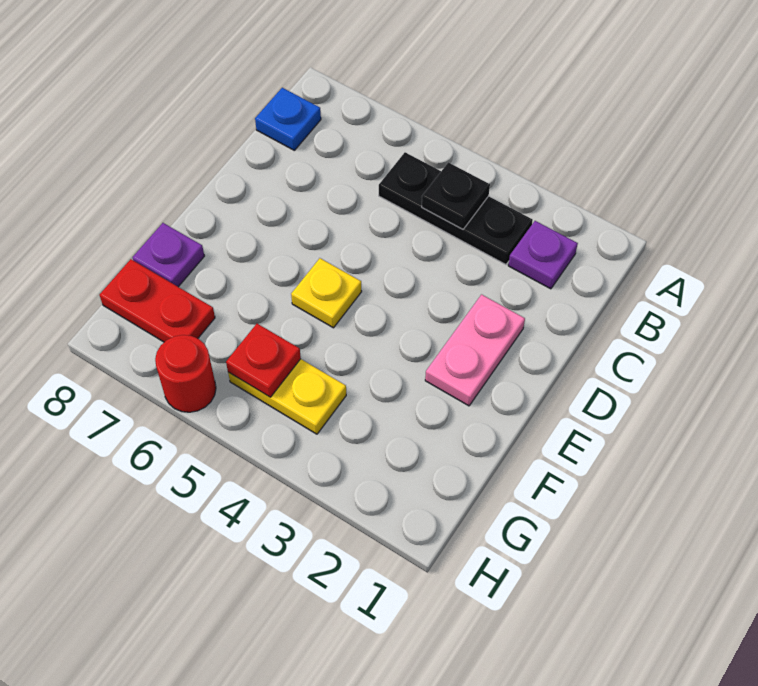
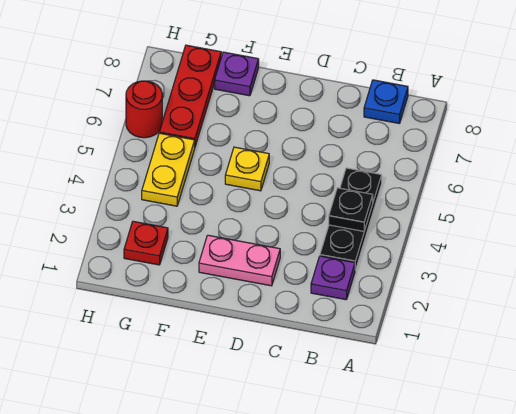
red 1x1 plate [226,324,301,397] -> red 1x1 plate moved to [124,221,168,265]
red 1x2 plate [100,259,215,342] -> red 1x3 plate [159,45,221,146]

